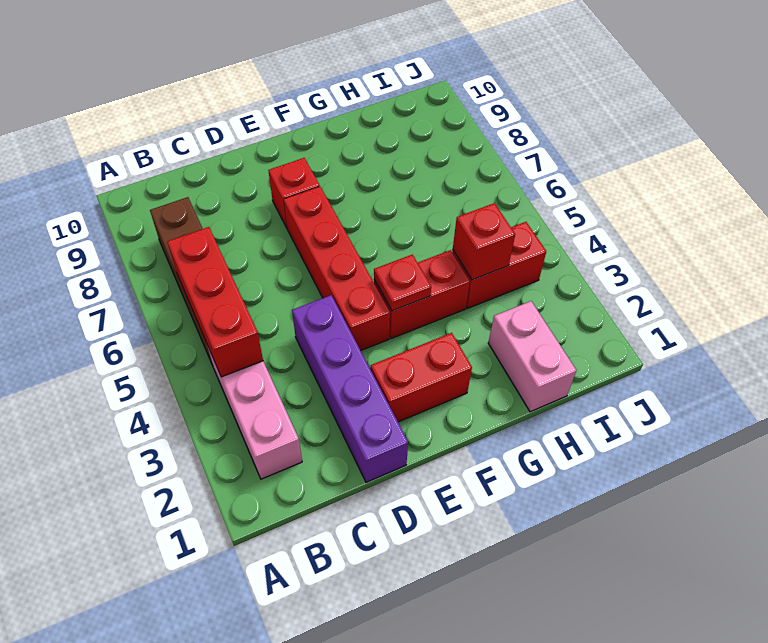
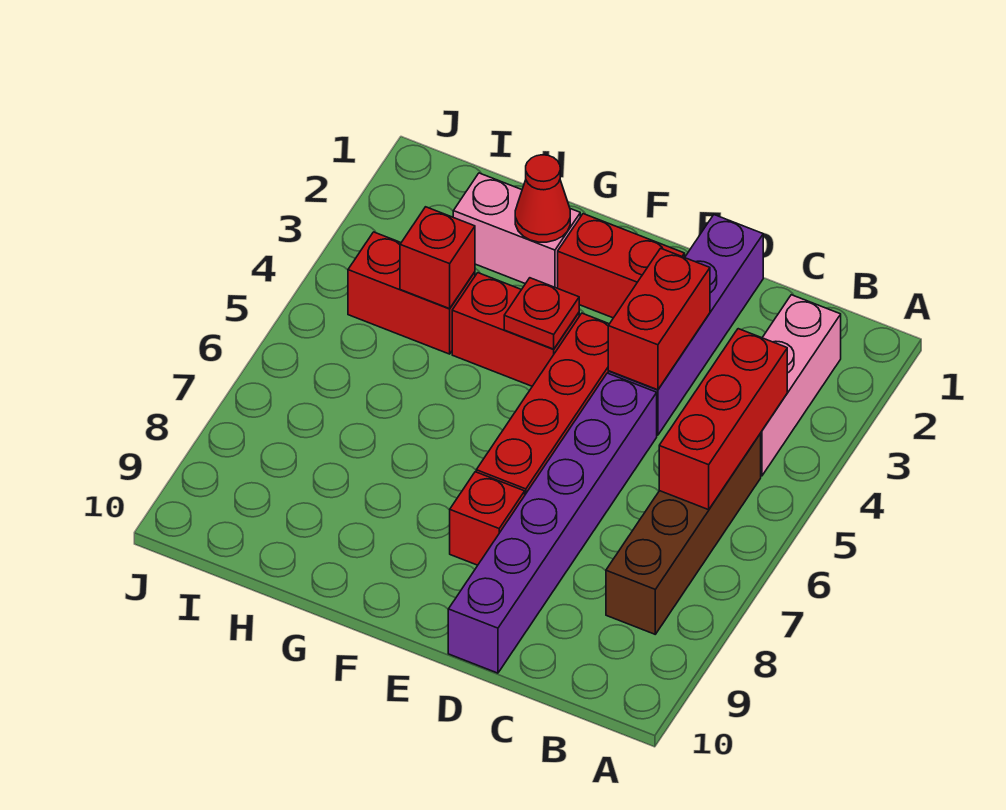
none -> red 1x2 brick [608,248,710,390]
none -> purple 1x6 brick [448,373,657,673]
none -> red 1x1 cone [515,155,570,242]
pink 1x2 brick [488,301,576,412] -> pink 1x2 brick turned to [453,173,580,288]

